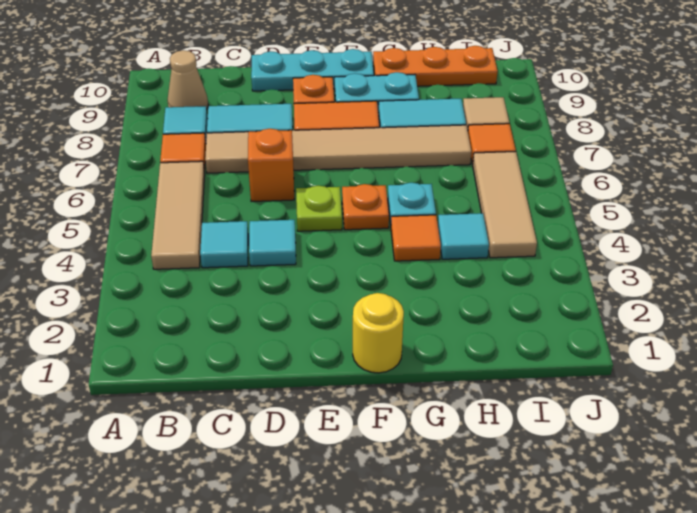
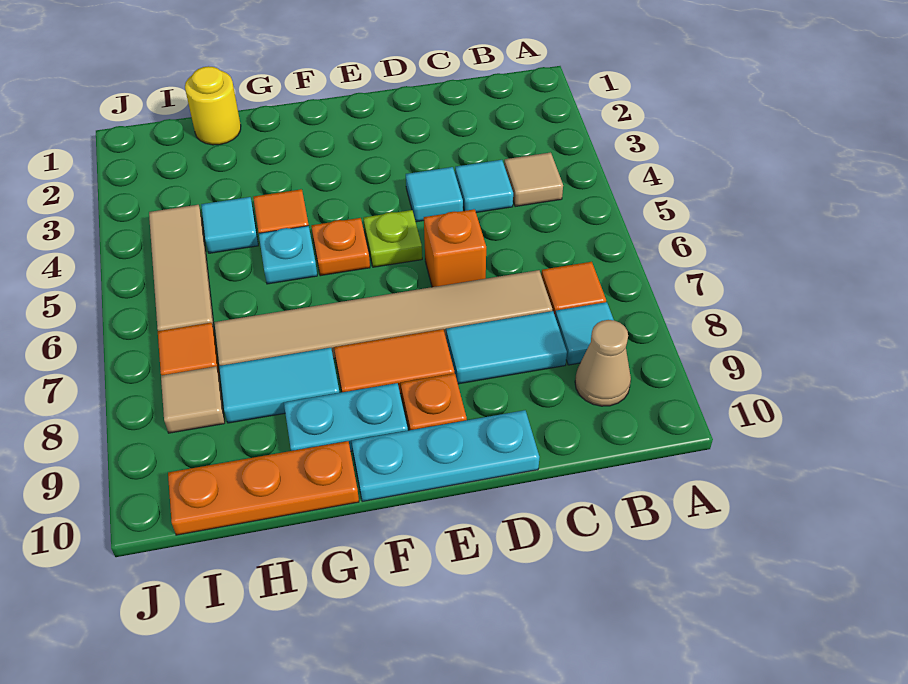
tan 1x3 tile [151,161,205,269] -> tan 1x1 tile [504,152,563,207]
yellow 1x1 round brick [353,293,404,373] -> yellow 1x1 round brick moved to [185,66,241,145]

